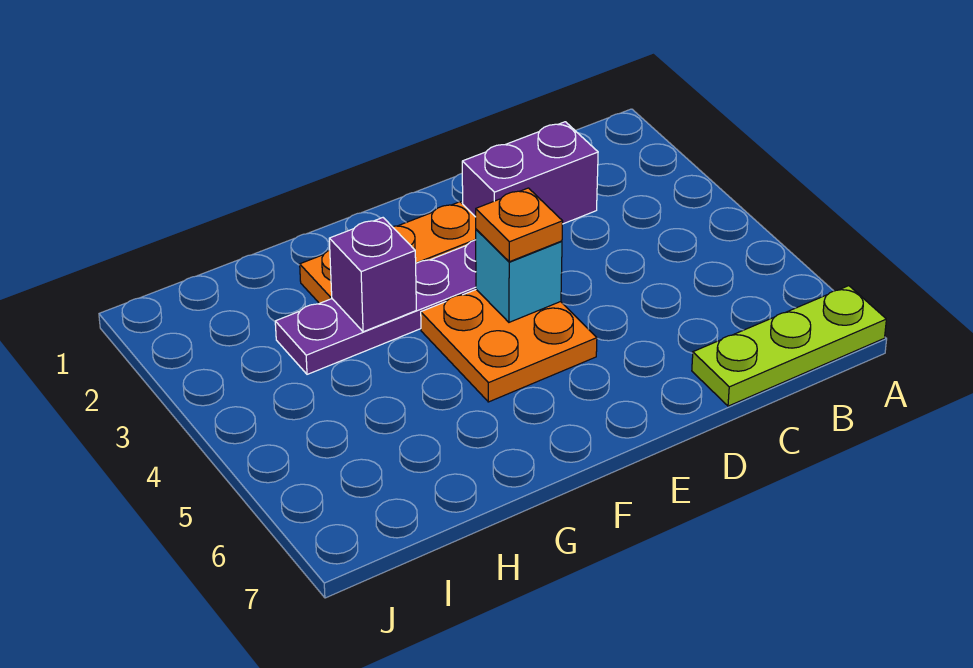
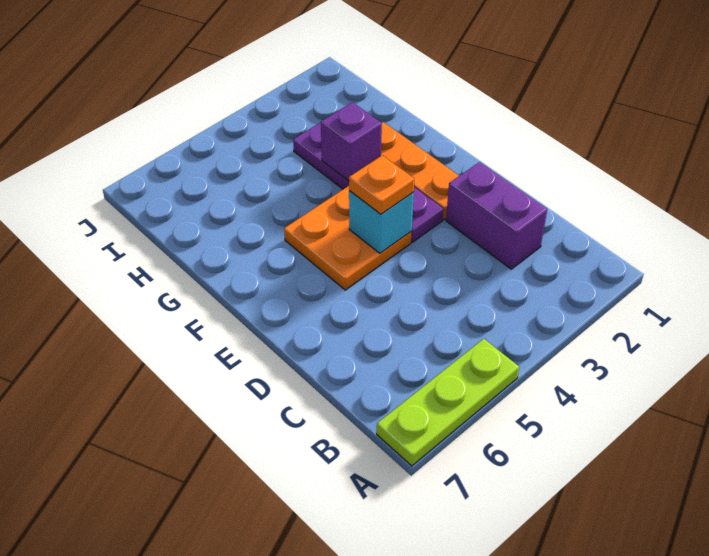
lime 1x3 plate [692,286,886,406] -> lime 1x3 plate turned to [377,339,519,466]

